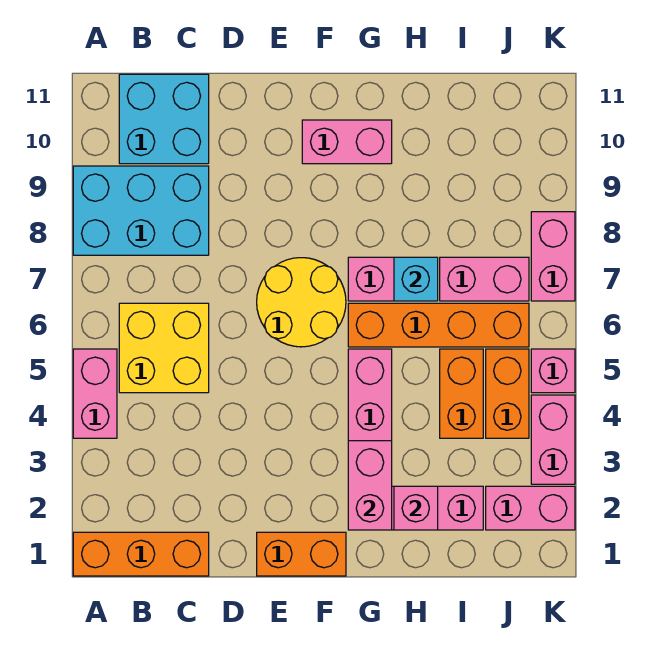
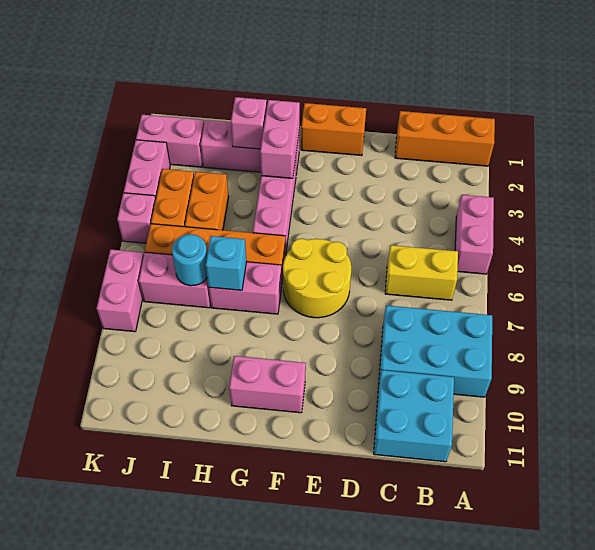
yellow 2x2 brick [119,303,209,393] -> yellow 1x2 brick [385,245,458,300]
none -> cyan 1x1 round brick [172,234,207,286]

